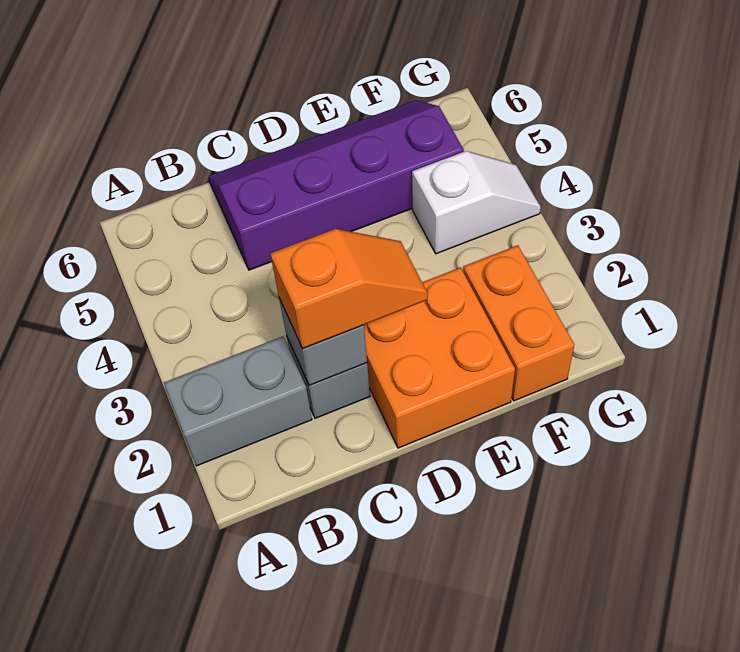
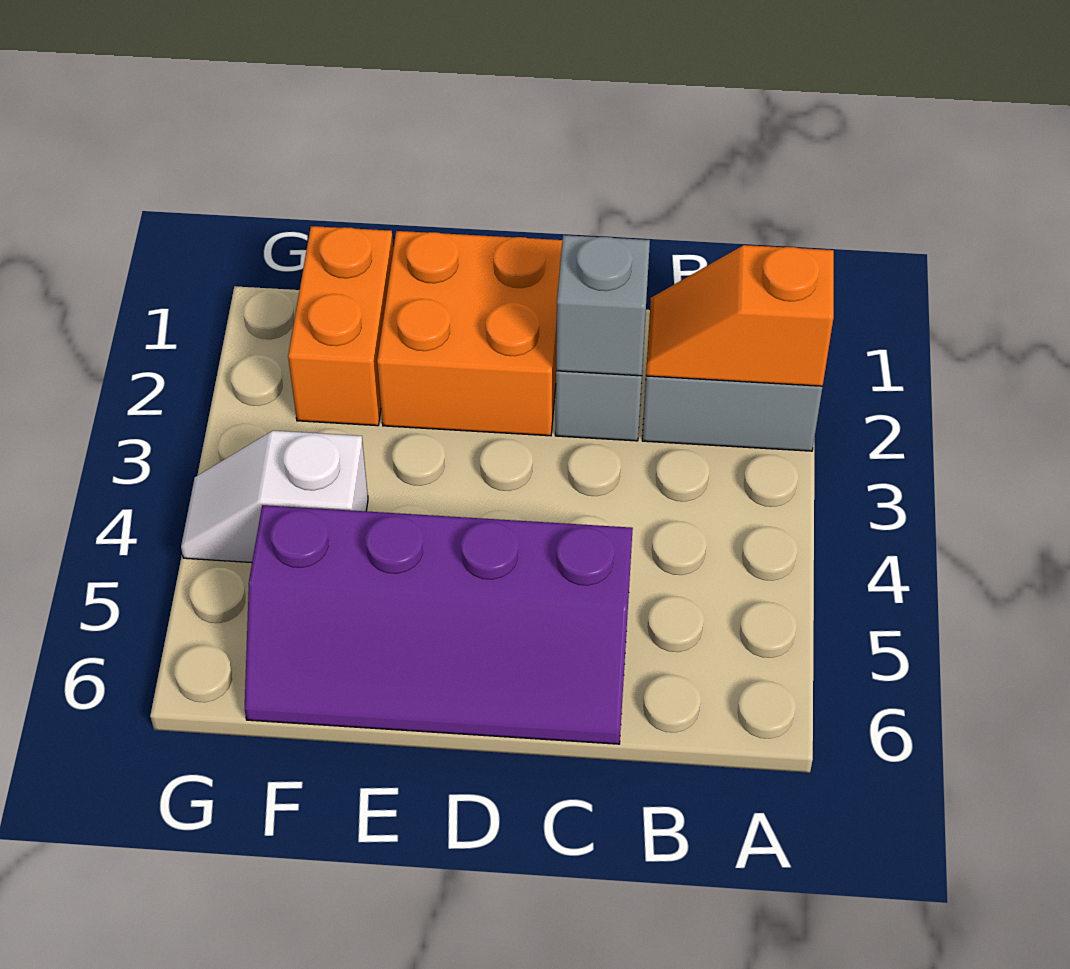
orange 1x2 slope [270,229,427,349] -> orange 1x2 slope moved to [646,245,834,386]

